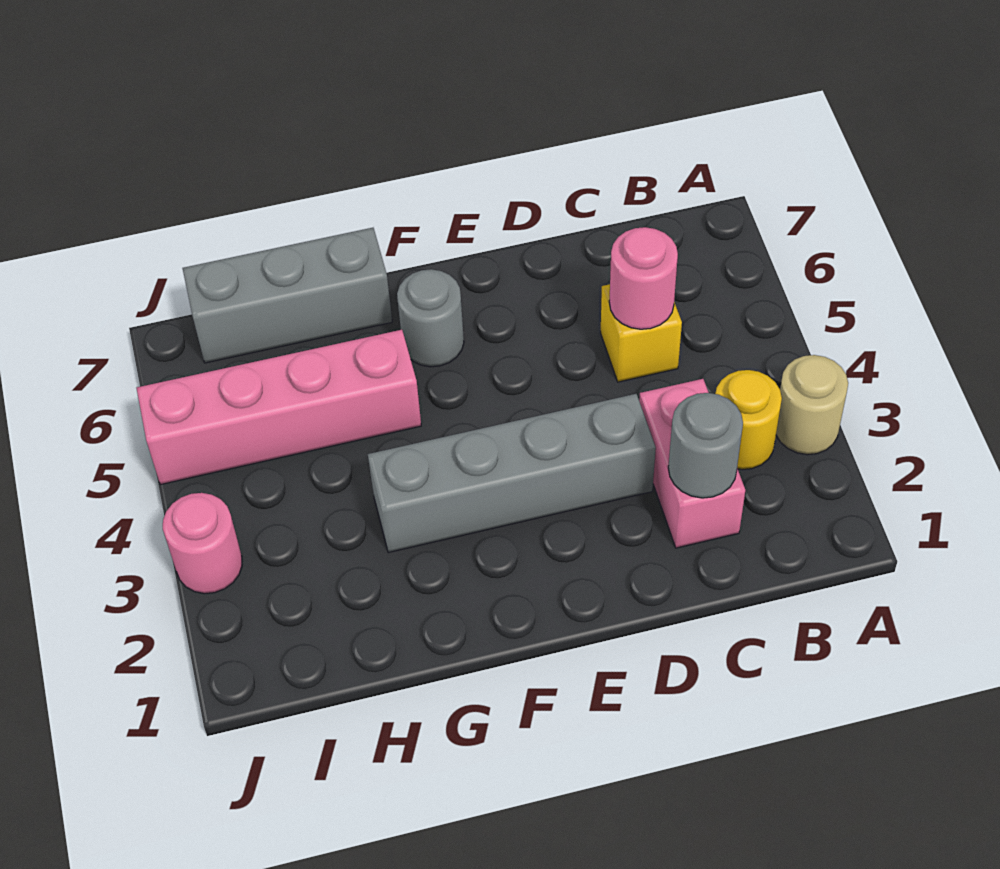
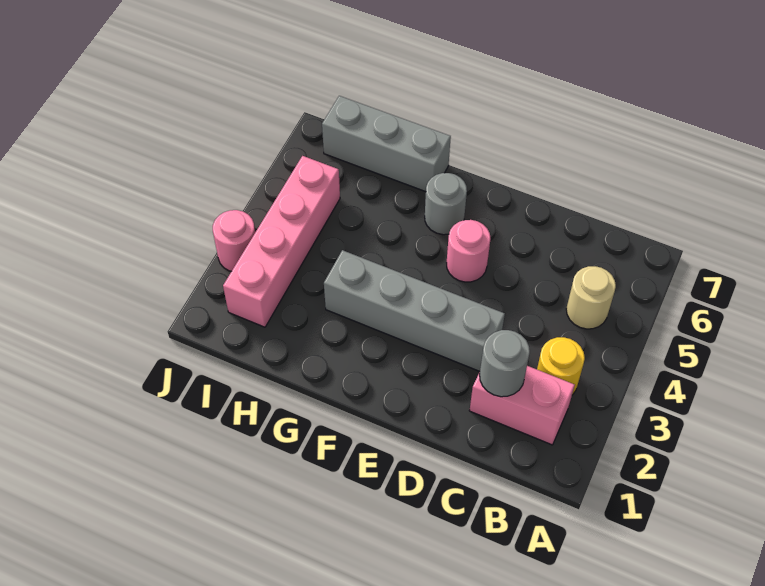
tan 1x1 round brick [776,355,848,455] -> tan 1x1 round brick moved to [566,266,616,329]
pink 1x2 brick [639,379,745,548] -> pink 1x2 brick turned to [469,366,575,445]
yellow 1x1 brick [601,284,682,382] -> none
pink 1x1 round brick [609,227,678,329] -> pink 1x1 round brick moved to [447,220,490,282]
pink 1x4 brick [137,330,421,485] -> pink 1x4 brick turned to [223,156,340,327]

